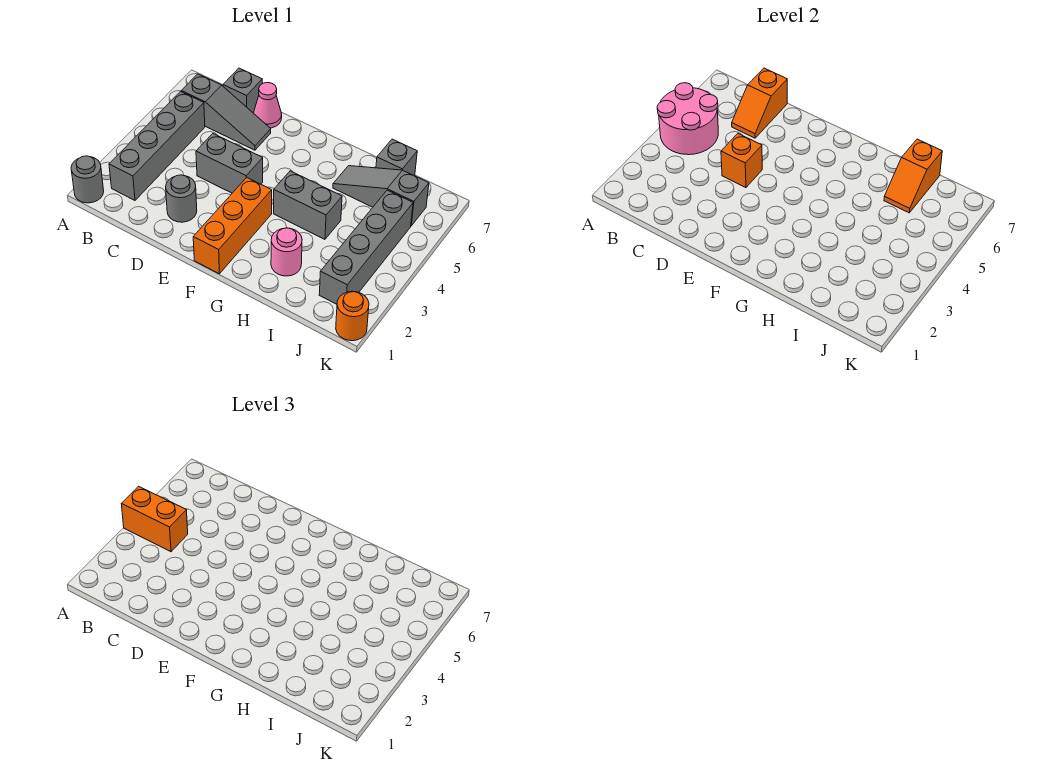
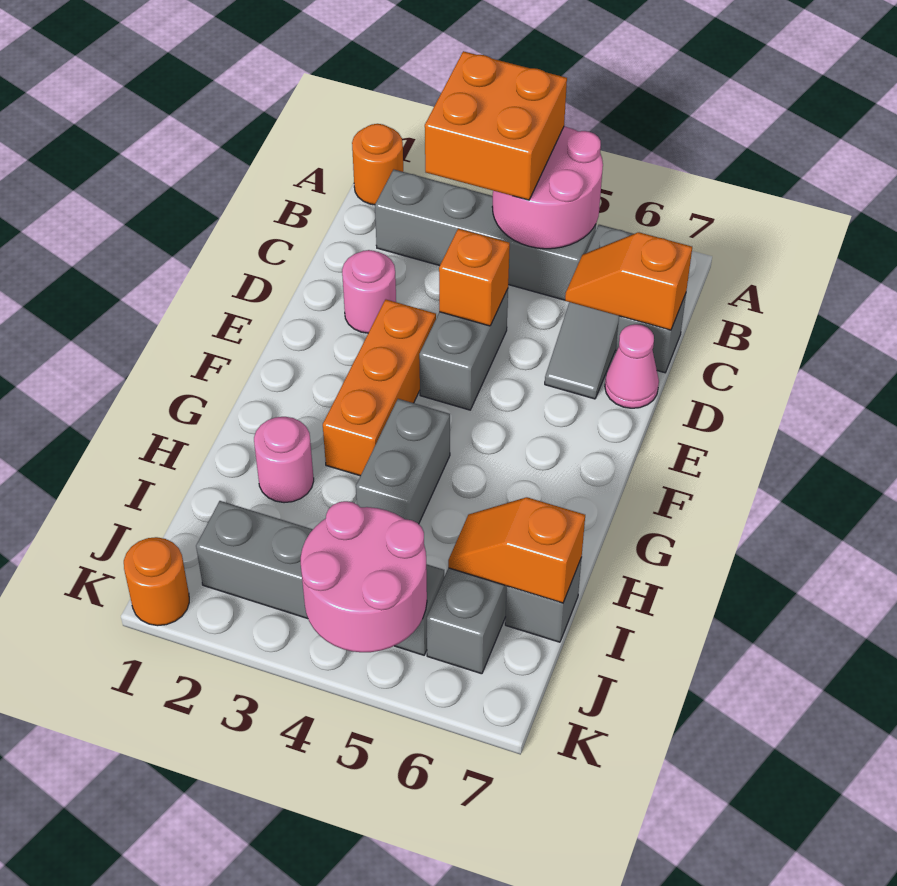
grey 1x1 round brick [71,156,104,203] -> orange 1x1 round brick [352,124,403,205]
orange 1x2 brick [122,486,188,552] -> orange 2x2 brick [425,51,567,200]
grey 1x1 round brick [166,175,197,222] -> pink 1x1 round brick [342,250,396,333]
orange 1x3 brick [193,178,272,274] -> orange 1x3 brick turned to [323,300,436,476]
none -> pink 2x2 round brick [301,501,427,652]

